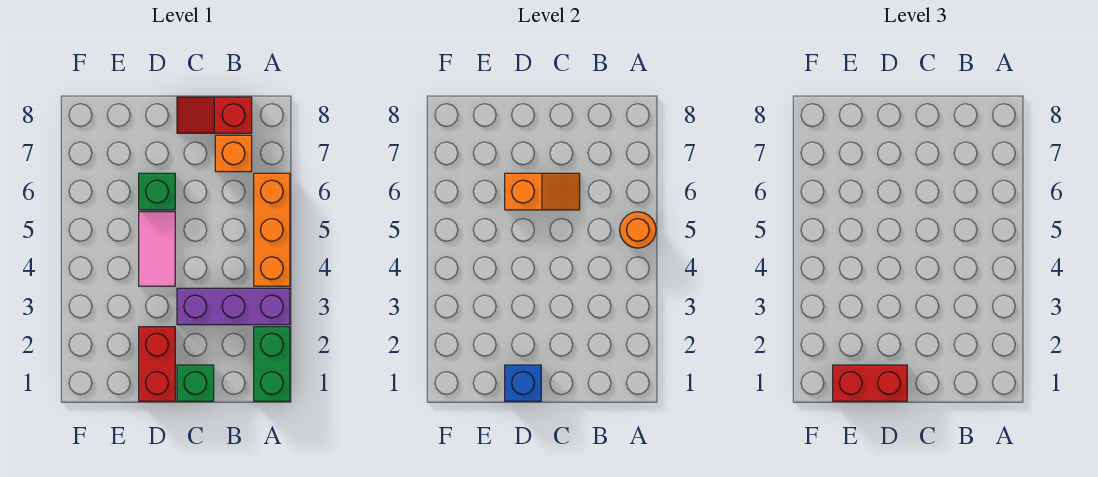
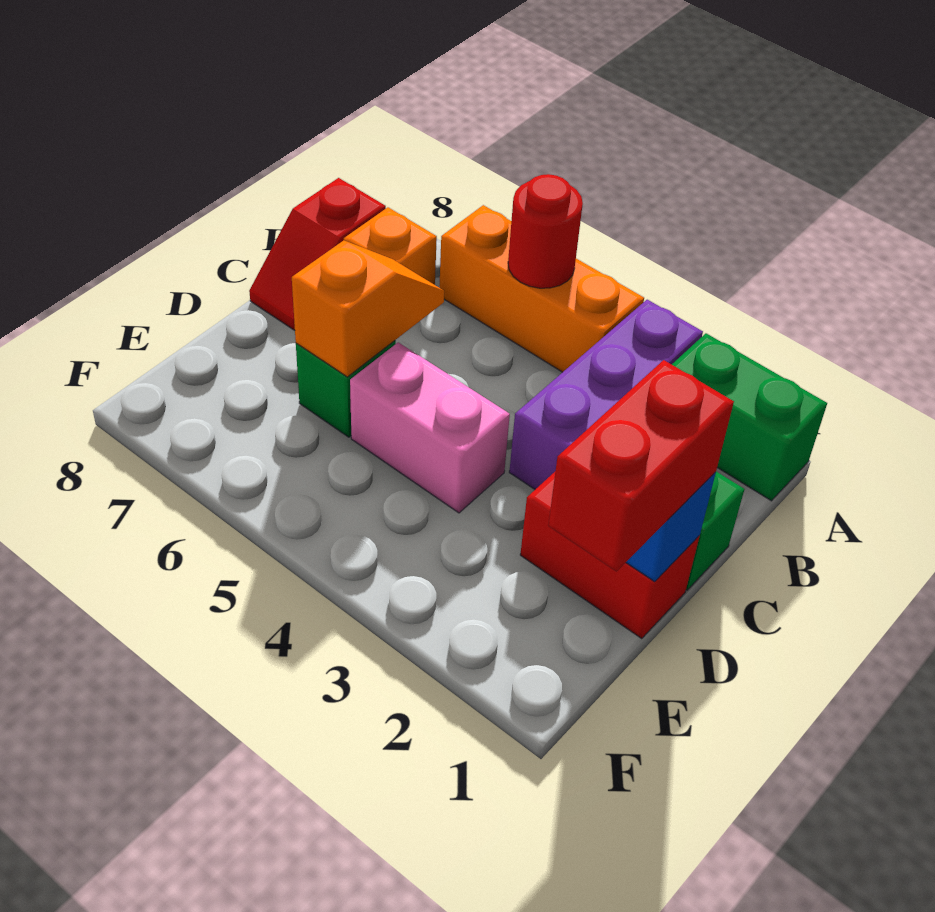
orange 1x1 round brick [620,212,656,248] -> red 1x1 round brick [508,174,583,288]
pink 1x2 tile [139,212,175,286] -> pink 1x2 brick [350,342,510,513]

